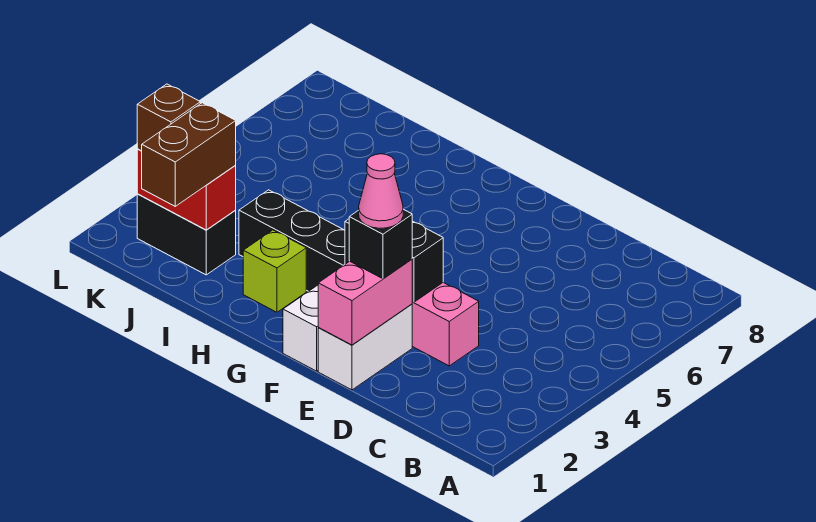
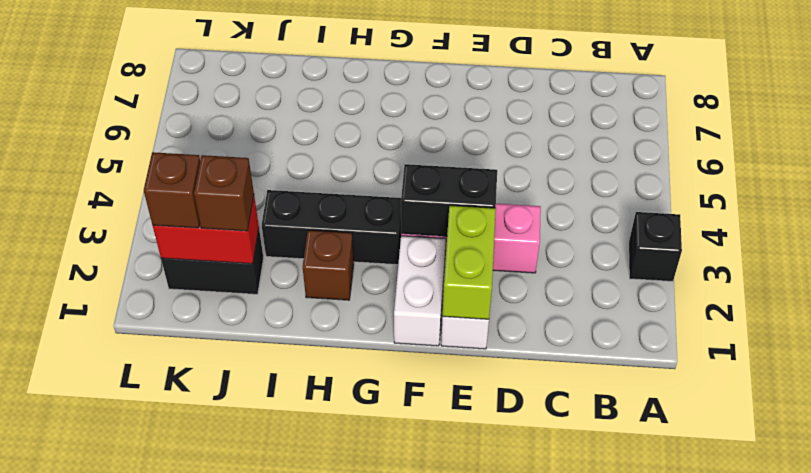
pink 1x2 brick [318,259,412,345] -> lime 1x2 brick [443,205,496,319]
black 1x1 brick [349,209,412,279] -> black 1x1 brick moved to [629,212,682,281]
pink 1x1 cone [359,154,403,228] -> none
lime 1x1 brick [243,230,306,312] -> brown 1x1 brick [303,230,354,300]
brown 1x2 brick [142,103,236,206] -> brown 1x1 brick [194,155,254,231]

